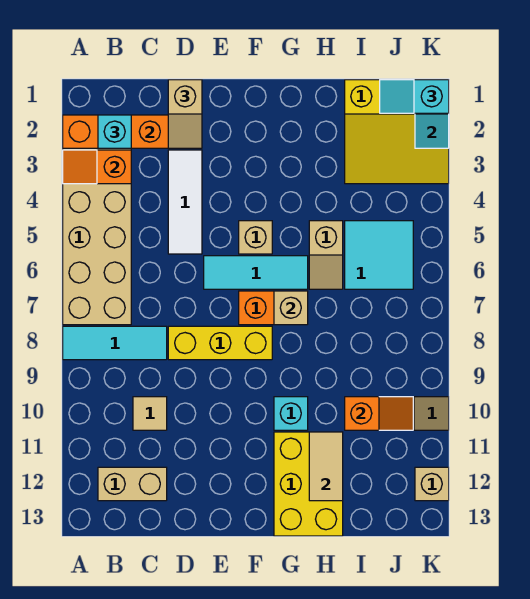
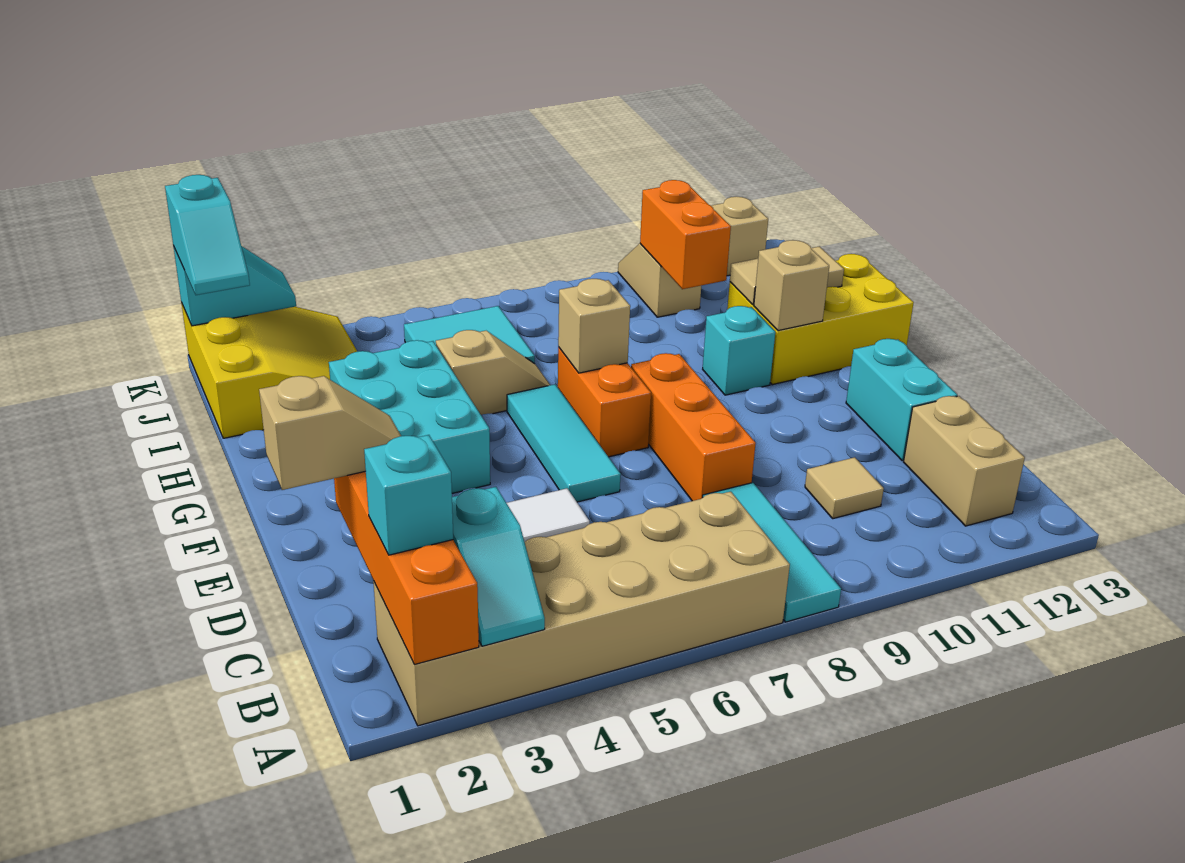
orange 1x2 slope [63,150,131,184] -> cyan 1x2 slope [452,487,545,646]
yellow 1x3 brick [168,326,272,360] -> orange 1x3 brick [631,353,756,501]
none -> cyan 1x2 brick [846,339,957,461]
none -> cyan 2x3 brick [329,340,490,493]
tan 1x1 brick [239,221,272,254] -> tan 1x1 brick moved to [754,240,829,331]
orange 1x2 slope [345,397,413,430] -> orange 1x2 brick [640,180,731,289]

